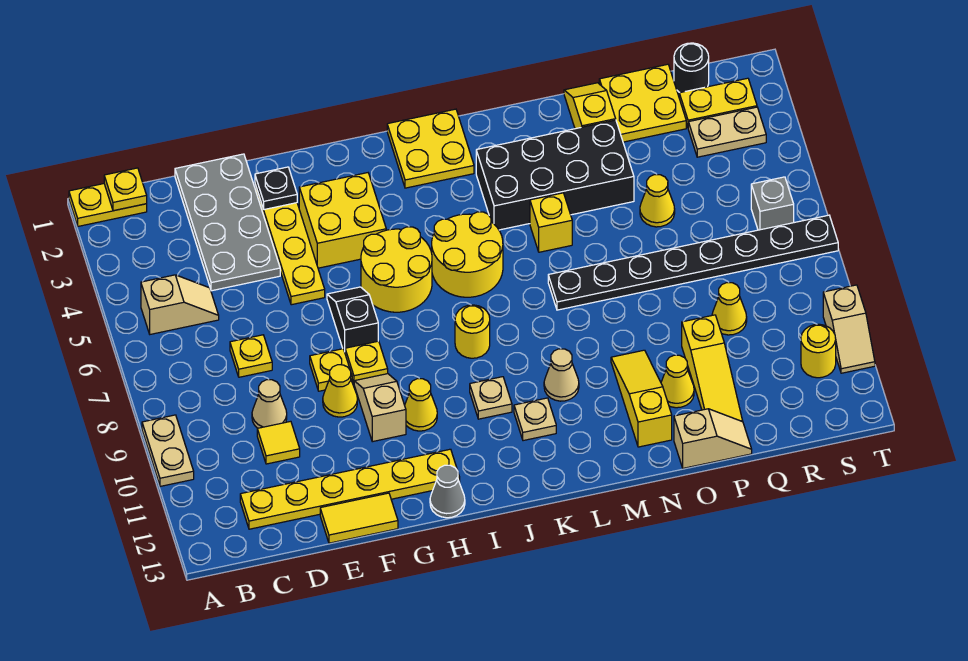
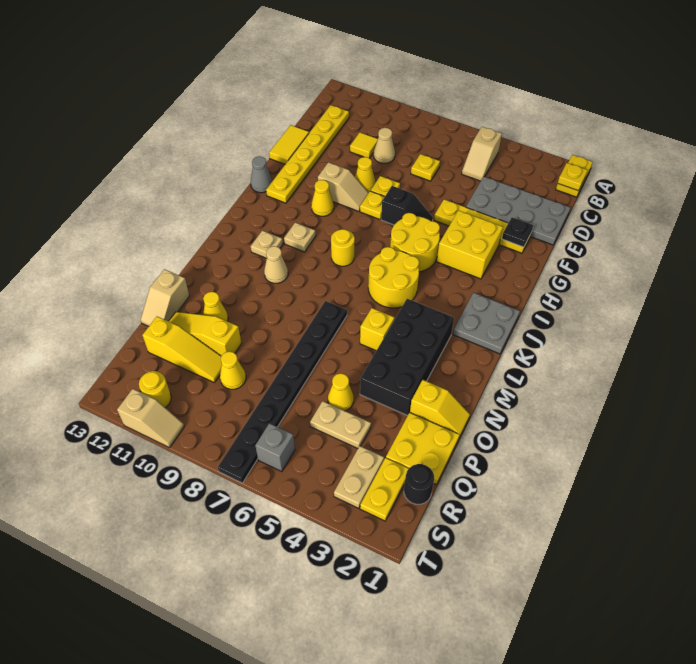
tan 1x2 plate [142,415,194,486] -> tan 1x2 plate moved to [310,401,371,448]
yellow 2x2 plate [387,109,474,188] -> grey 2x2 plate [453,293,520,354]
yellow 1x3 slope [611,350,672,447] -> yellow 1x3 slope moved to [143,317,222,382]
tan 1x2 slope [823,285,875,373] -> tan 1x2 slope turned to [117,389,184,448]

